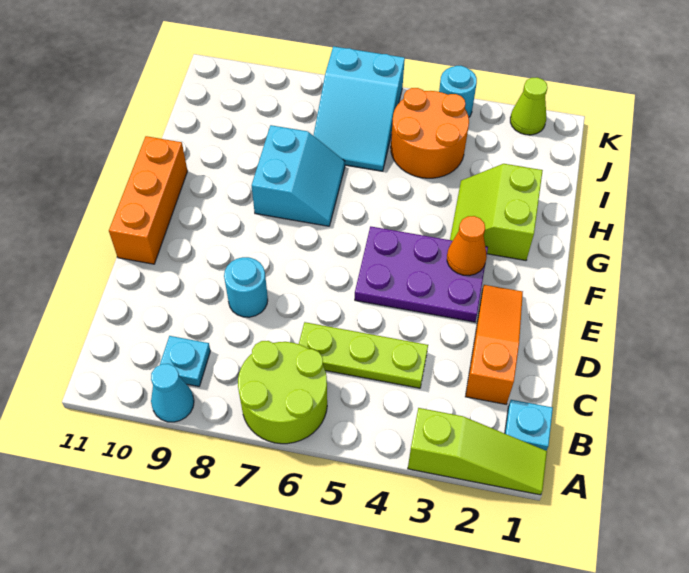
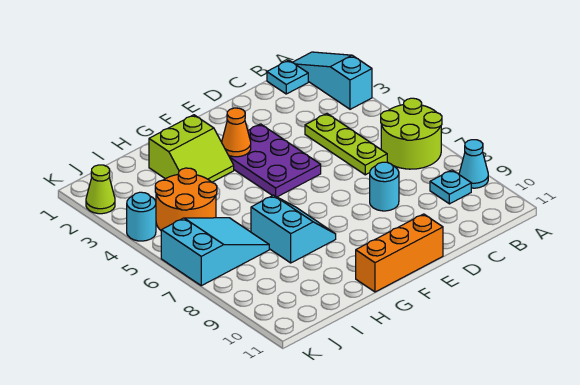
lime 1x3 slope [408,408,547,495] -> cyan 1x3 slope [293,52,372,109]
orange 1x3 slope [465,285,523,404] -> none
cyan 2x2 slope [252,125,345,226] -> cyan 2x2 slope turned to [251,195,336,263]

